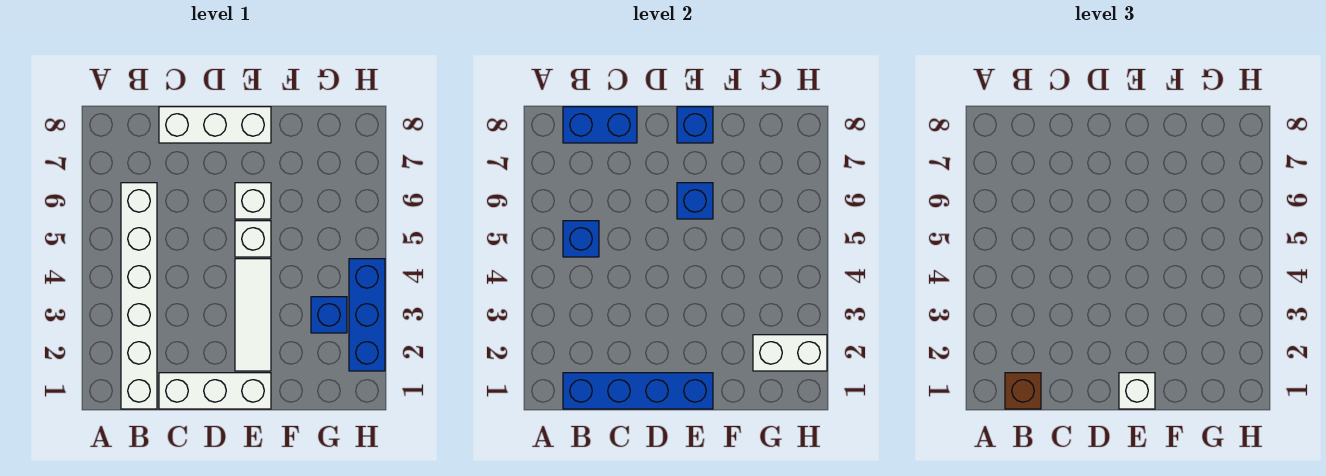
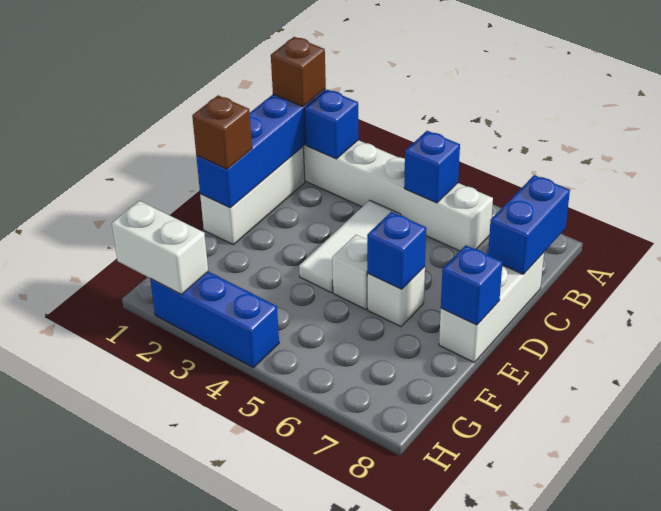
white 1x1 brick [1119,373,1155,409] -> brown 1x1 brick [192,95,252,169]
white 1x3 tile [235,259,271,371] -> white 1x3 tile turned to [299,200,401,293]
white 1x2 brick [753,335,827,371] -> white 1x2 brick turned to [112,201,208,294]
blue 1x1 brick [311,297,347,333] -> blue 1x1 brick moved to [305,89,358,159]

